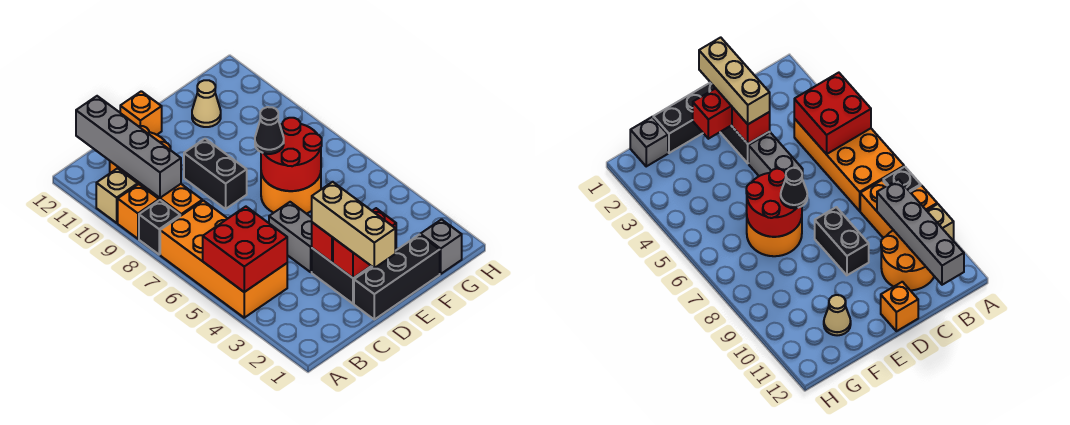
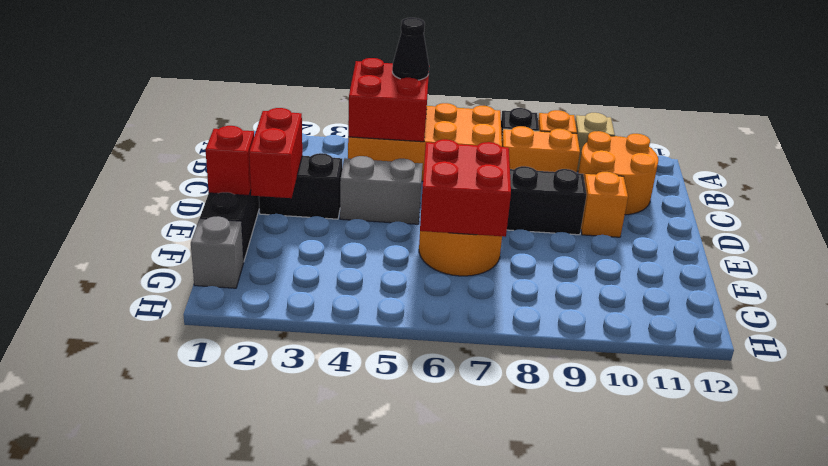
grey 1x4 brick [76,96,181,198] -> none
tan 1x3 brick [312,182,395,268] -> none
red 1x1 brick [312,222,333,262] -> red 1x1 brick moved to [206,126,254,195]
orange 1x1 brick [120,91,162,135] -> orange 1x1 brick moved to [581,172,628,237]
red 2x2 round brick [261,118,322,191] -> red 2x2 brick [420,139,511,237]
black 1x1 cone [255,107,284,154] -> black 1x1 cone moved to [392,18,429,80]
tan 1x1 cone [192,80,221,127] -> none

